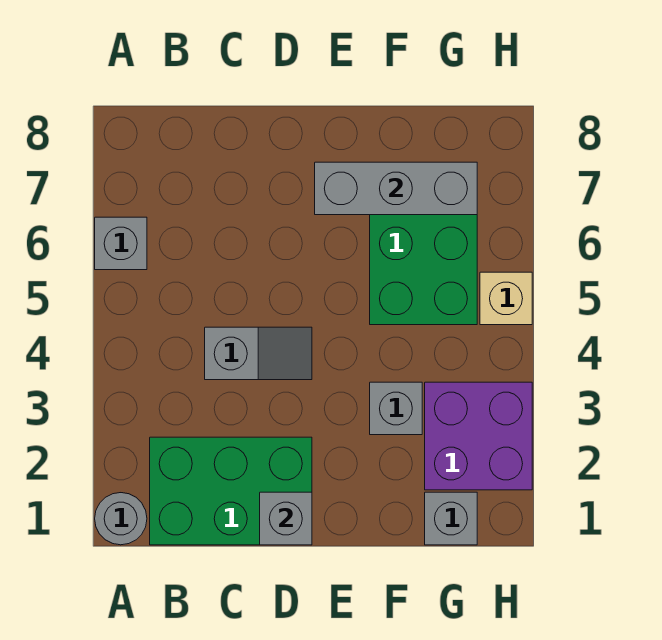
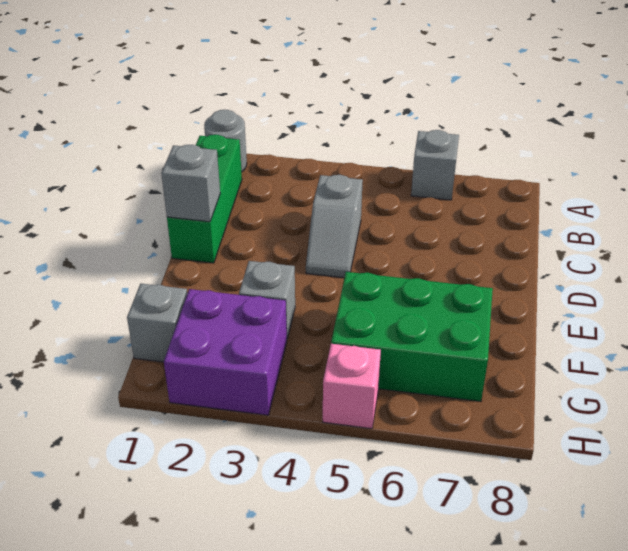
green 2x3 brick [150,437,312,545] -> green 1x3 brick [167,135,242,263]
grey 1x3 brick [315,162,477,215] -> none
tan 1x1 brick [480,272,532,325] -> pink 1x1 brick [323,344,381,429]

